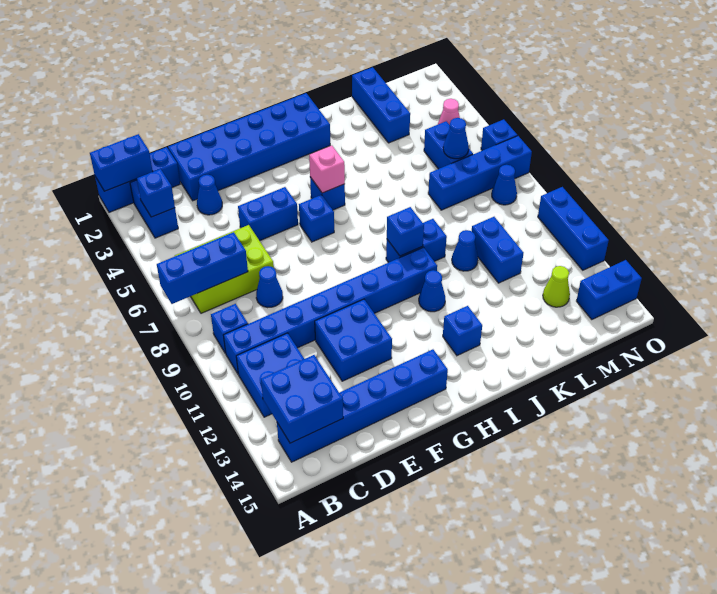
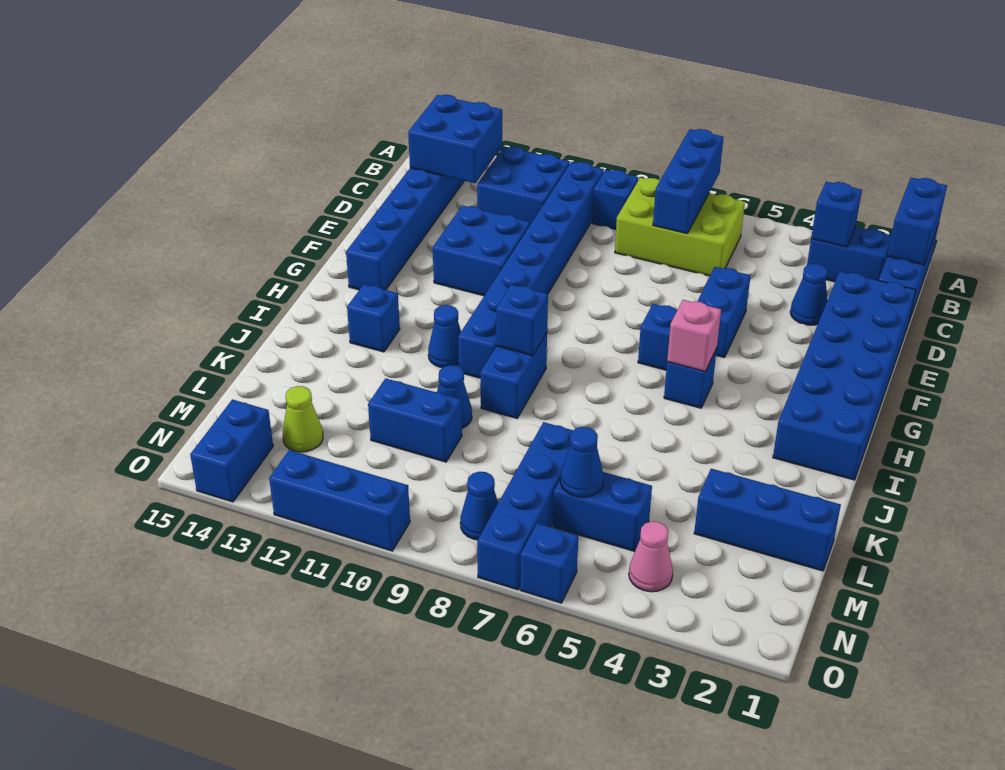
lime 2x3 brick [175,225,274,313] -> lime 2x3 brick turned to [615,178,745,276]
blue 1x1 cone [256,266,283,308] -> none

